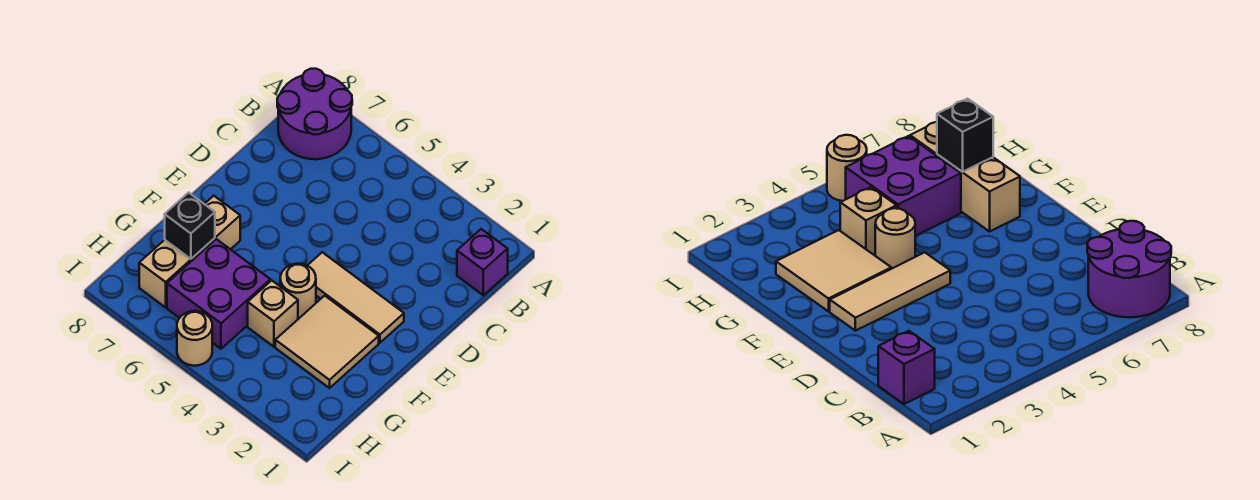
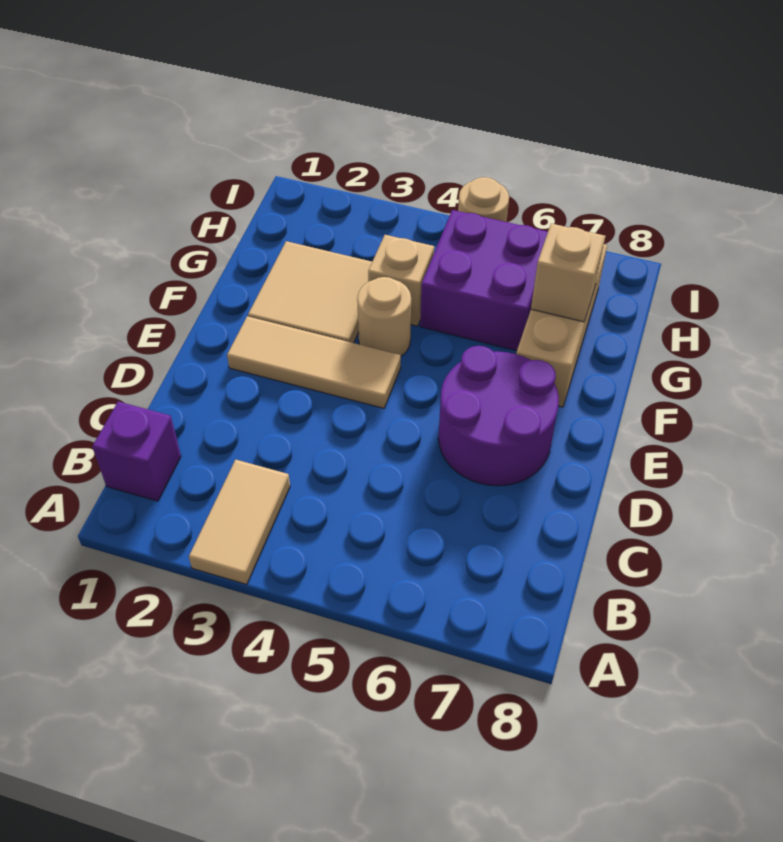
none -> tan 1x2 tile [189,460,290,585]
purple 2x2 round brick [277,69,352,159] -> purple 2x2 round brick moved to [438,346,559,486]
black 1x1 brick [165,193,215,259] -> tan 1x1 brick [531,224,605,322]

